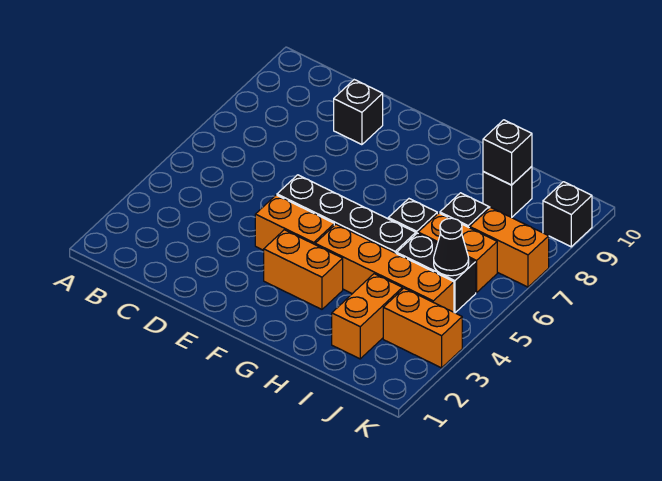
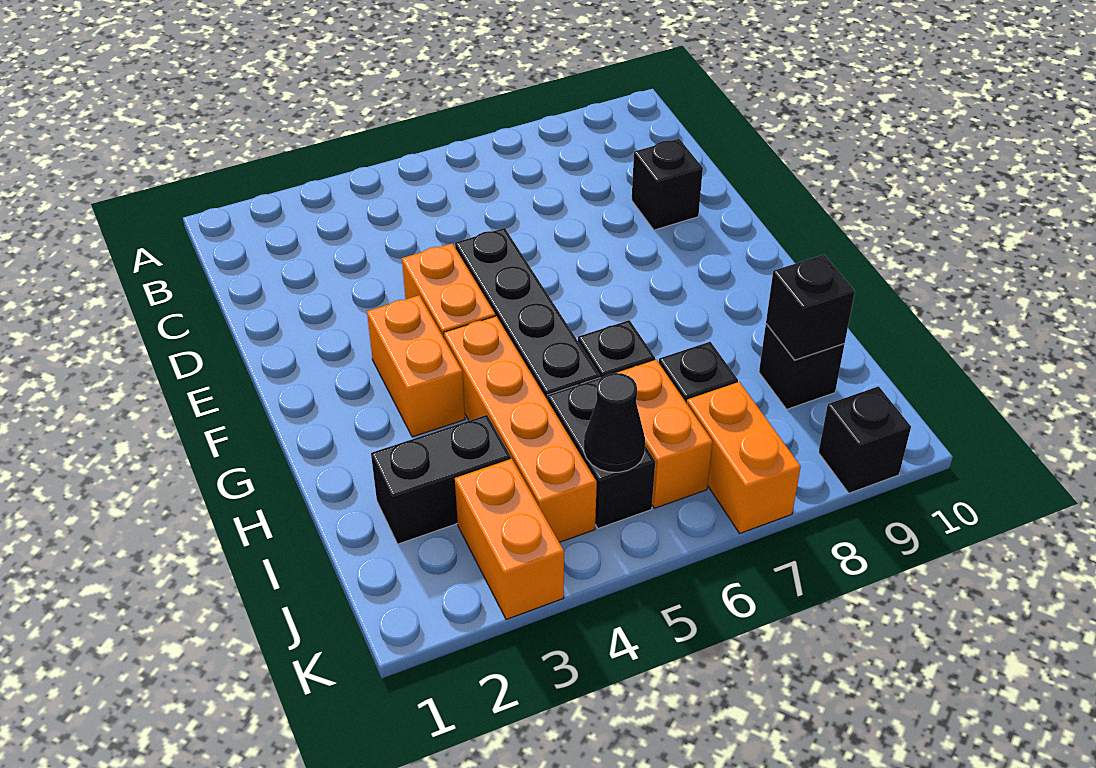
orange 1x2 brick [332,274,402,359] -> black 1x2 brick [371,415,511,544]

